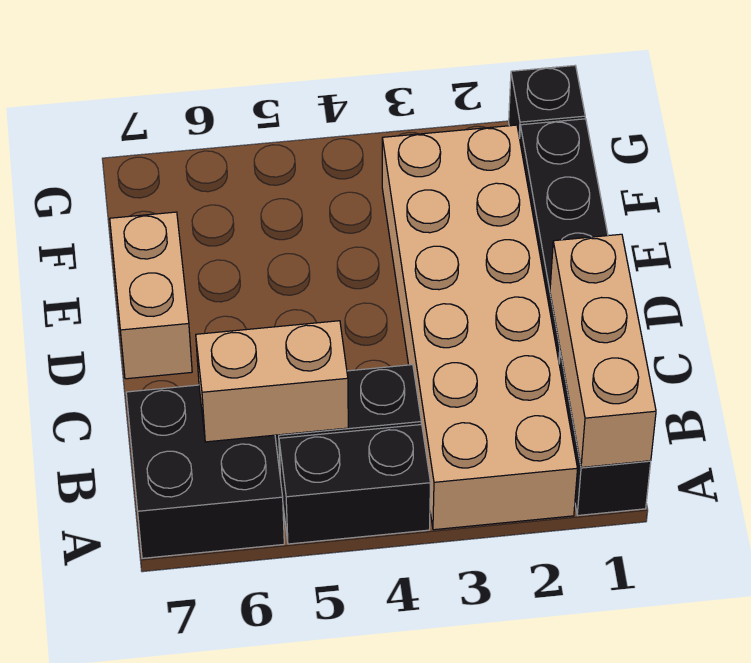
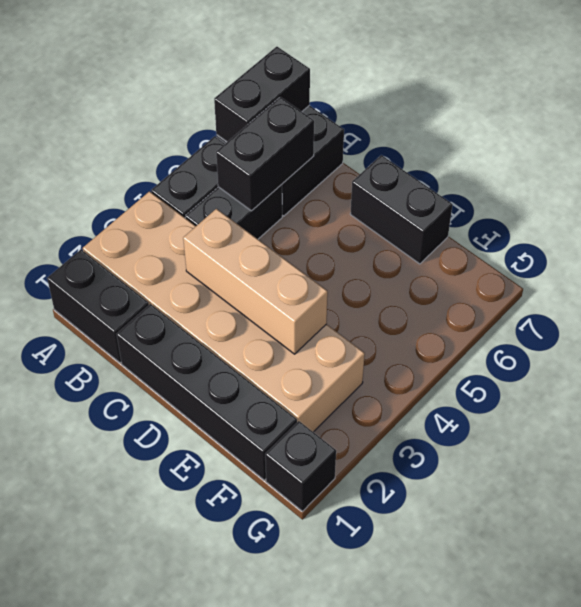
tan 1x3 brick [550,234,656,468] -> tan 1x3 brick moved to [183,209,328,354]
none -> black 1x2 brick [214,47,310,142]
tan 1x2 brick [196,321,348,442] -> black 1x2 brick [216,97,314,211]
tan 1x2 brick [110,212,192,379] -> black 1x2 brick [350,155,453,264]

